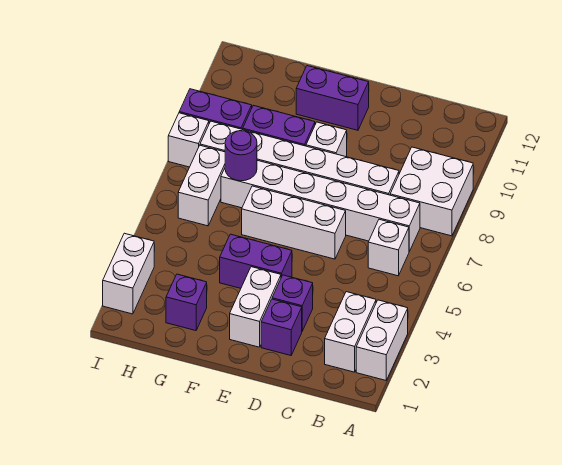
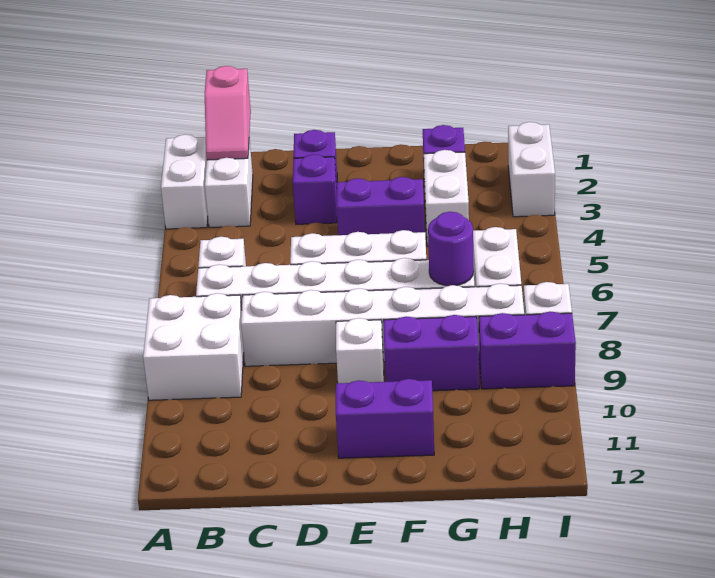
none -> pink 1x2 slope [205,66,251,160]
white 1x2 brick [230,267,281,347] -> white 1x2 brick moved to [424,150,469,246]

